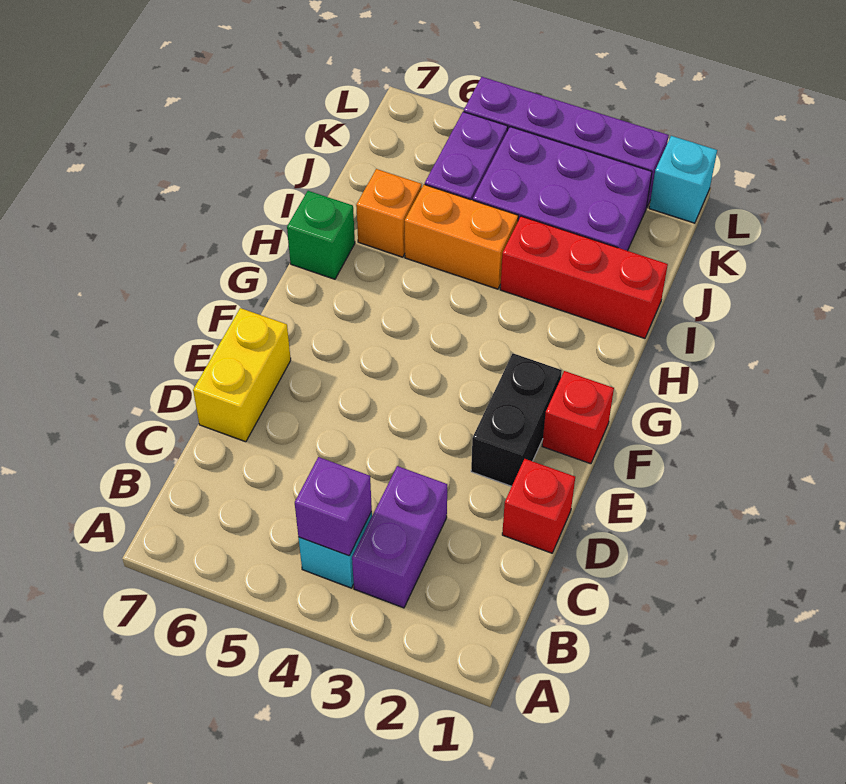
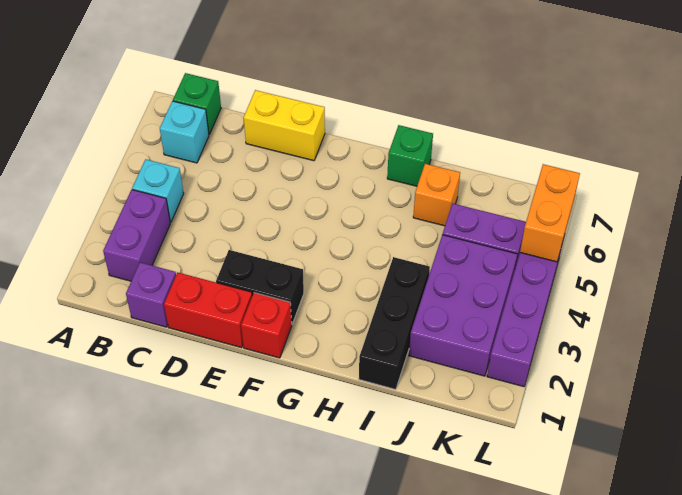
purple 1x2 brick [352,466,447,608] -> purple 1x2 brick turned to [103,190,170,281]
purple 1x1 brick [295,457,372,556] -> purple 1x1 brick moved to [126,262,176,327]
none -> green 1x1 brick [173,73,221,134]
red 1x1 brick [502,459,575,553] -> red 1x2 brick [164,272,252,348]
red 1x3 brick [500,216,668,338] -> black 1x3 brick [359,257,430,390]
orange 1x2 brick [405,184,518,289] -> orange 1x2 brick moved to [520,164,580,262]
cyan 1x1 brick [649,136,717,223] -> cyan 1x1 brick moved to [160,101,209,163]

